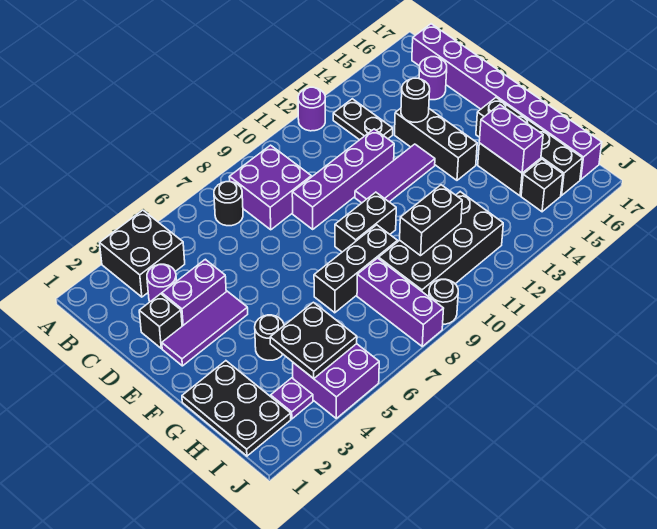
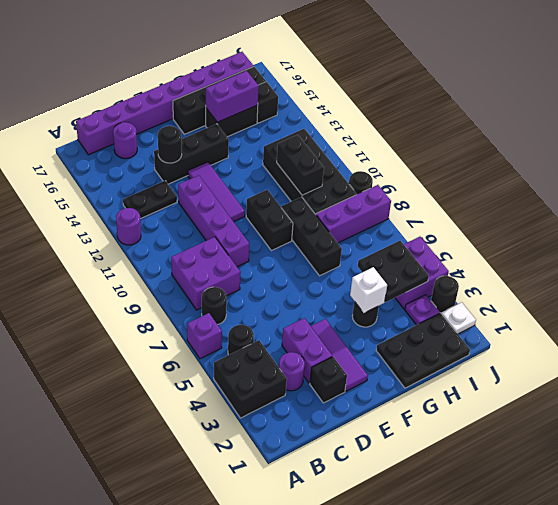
none -> purple 1x1 brick [187,313,222,359]
none -> black 1x1 round brick [228,325,254,355]
none -> white 1x1 brick [350,267,387,313]
none -> white 1x1 plate [441,302,476,334]
none -> black 1x1 round brick [431,276,459,313]

